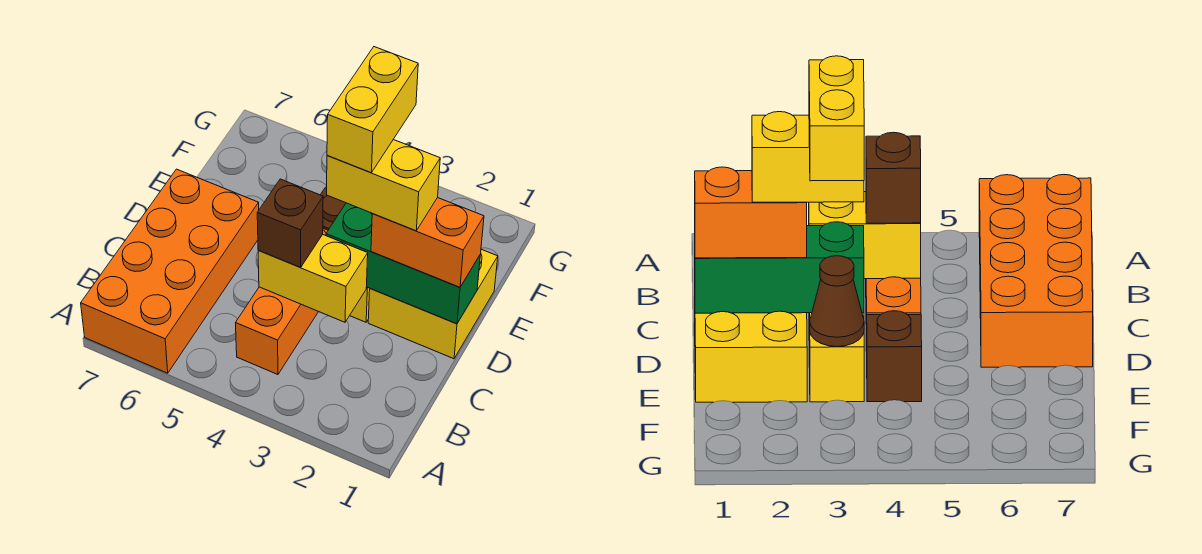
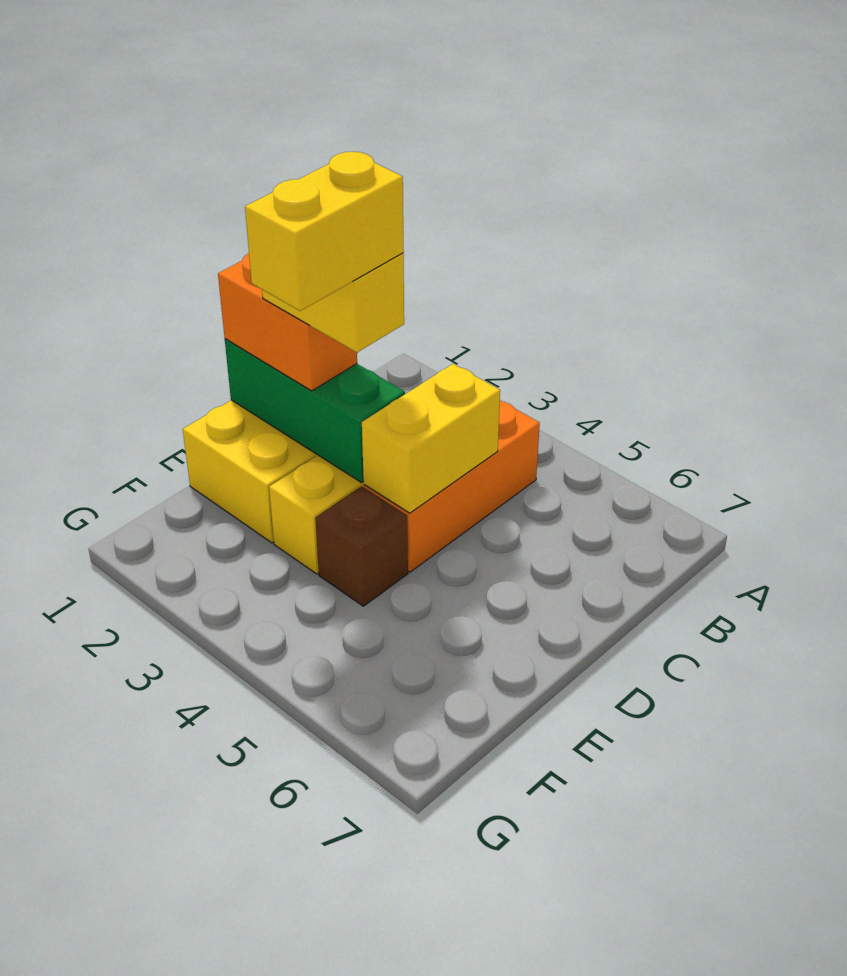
orange 2x4 brick [81,169,259,373] -> none
yellow 1x2 brick [258,234,368,322] -> yellow 1x2 brick turned to [362,364,500,513]
brown 1x1 brick [257,179,323,268] -> none
brown 1x1 cone [810,256,864,347] -> none

